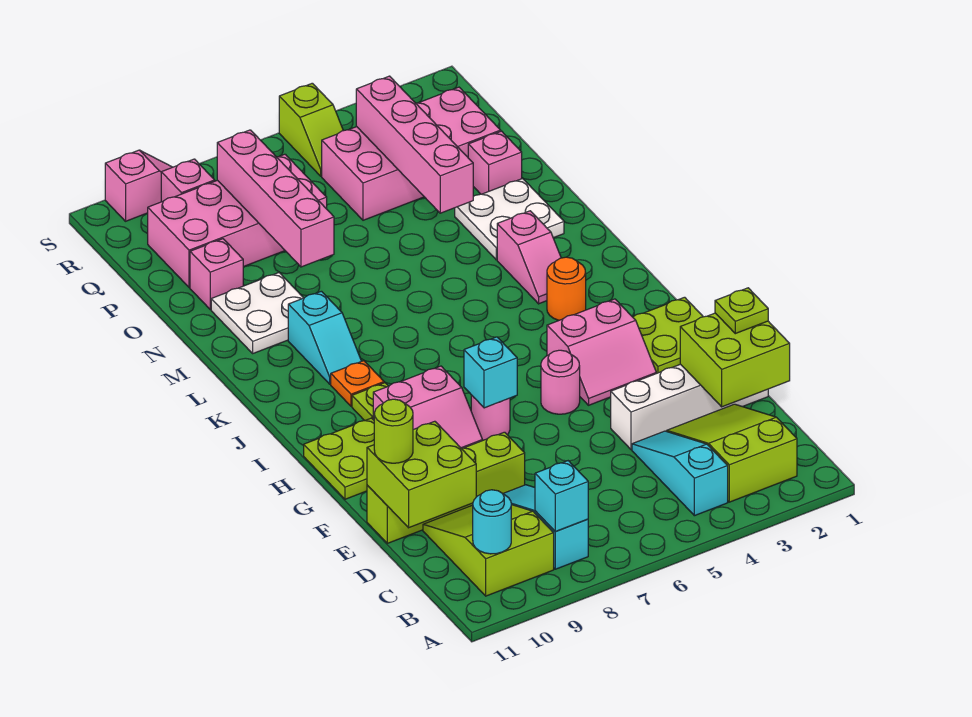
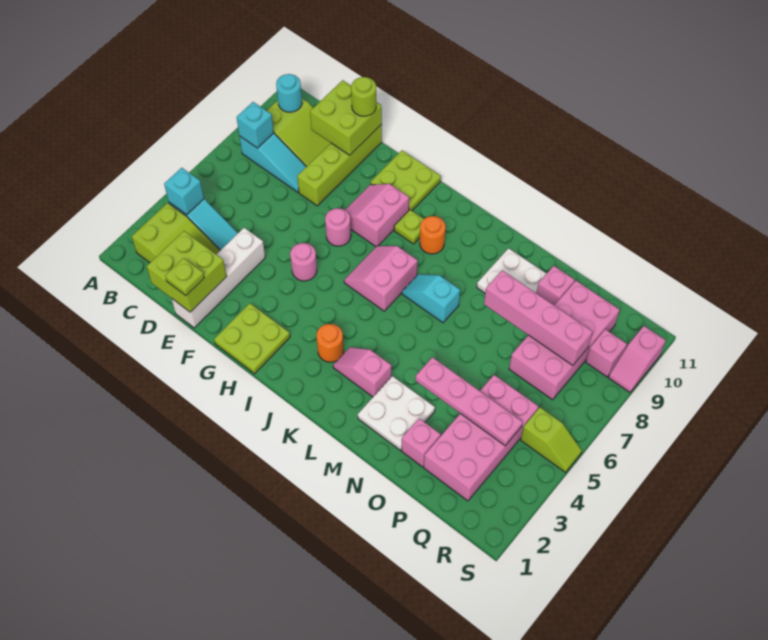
pink 2x2 slope [547,299,656,405] -> pink 2x2 slope moved to [344,246,418,311]
cyan 1x1 brick [464,337,517,408] -> cyan 1x1 brick moved to [164,168,204,215]
orange 1x1 plate [331,361,384,406] -> orange 1x1 round brick [420,216,446,254]
cyan 1x2 slope [288,291,361,384] -> cyan 1x2 slope moved to [402,274,460,323]
pink 1x4 brick [356,76,473,213] -> pink 1x4 plate [415,357,523,446]
lime 1x2 slope [279,83,343,176] -> lime 1x2 slope turned to [521,407,582,472]

